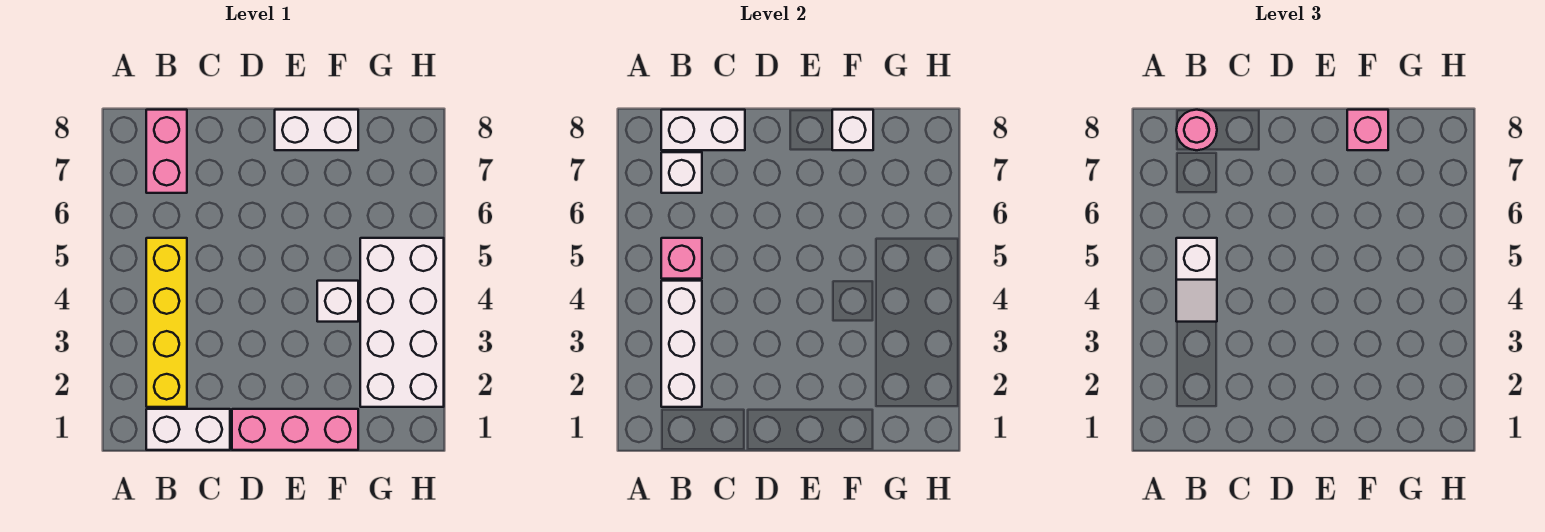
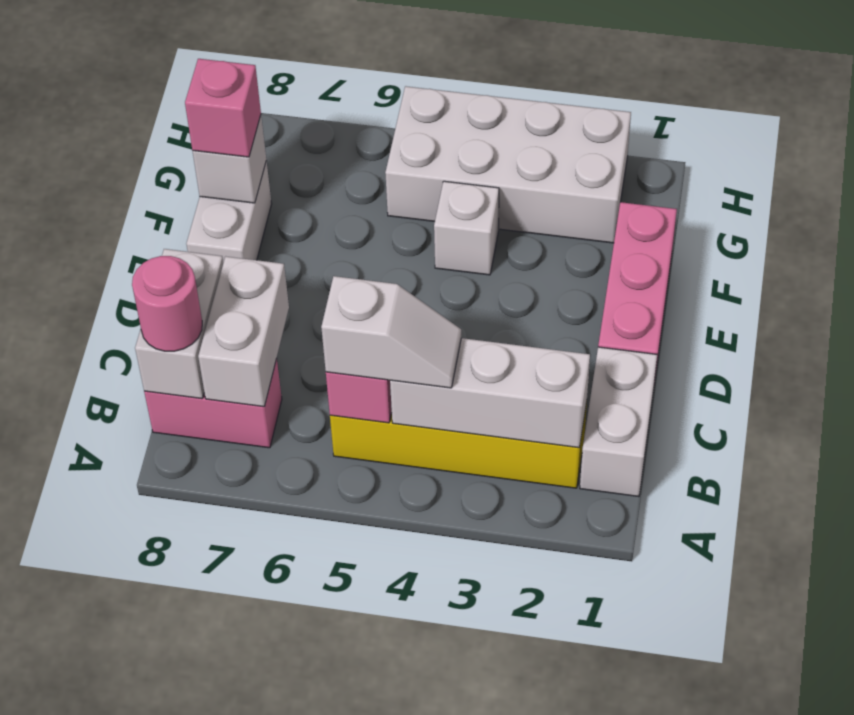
white 1x1 brick [661,152,702,193] -> white 1x2 brick [198,256,289,407]

